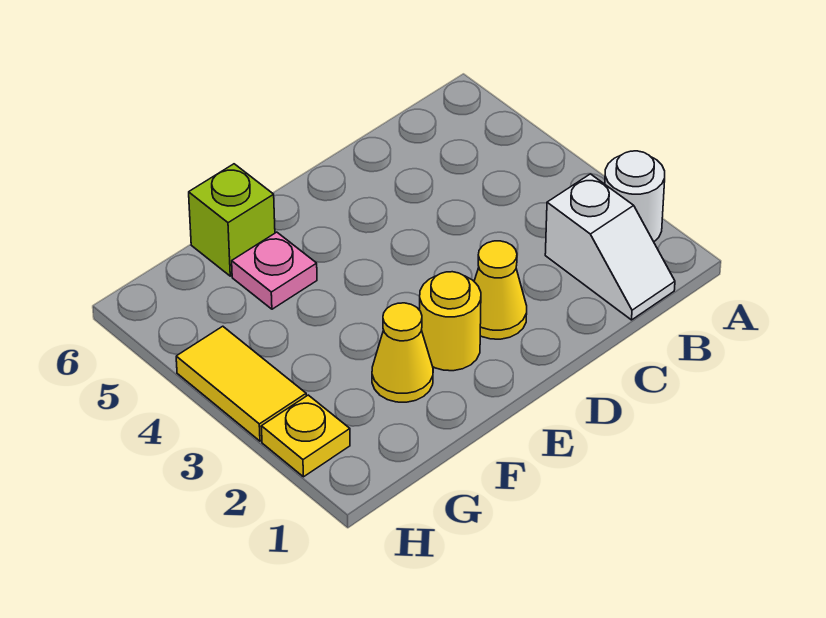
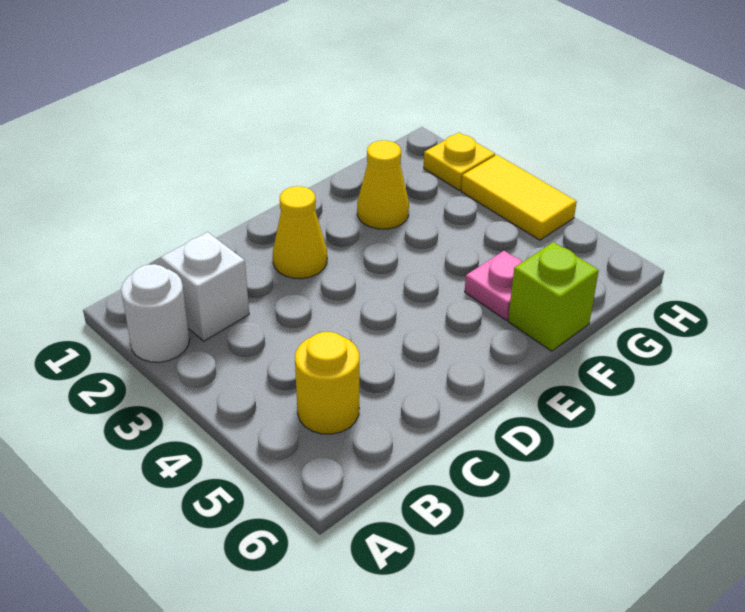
yellow 1x1 round brick [420,272,481,371] -> yellow 1x1 round brick moved to [295,332,359,434]

